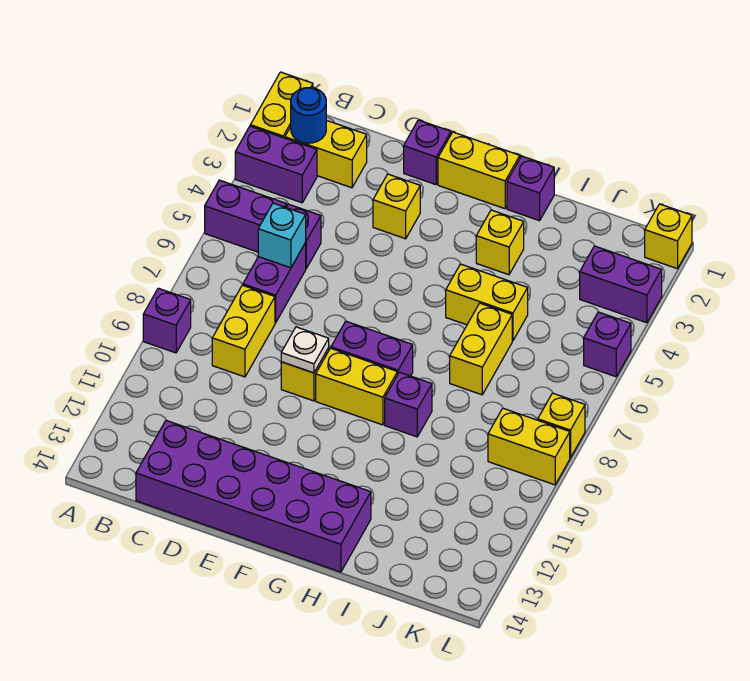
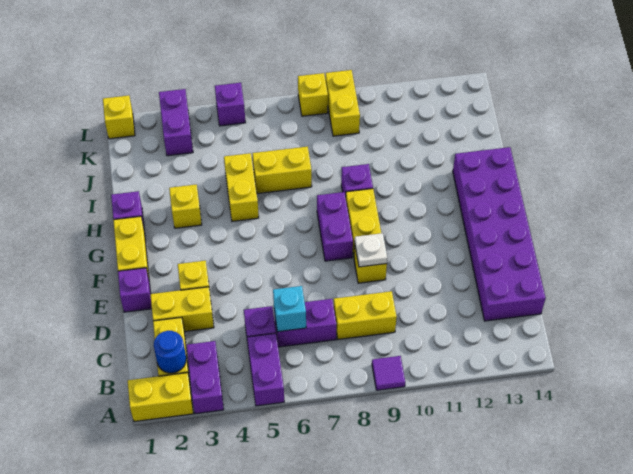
purple 1x1 brick [143,288,191,353] -> purple 1x1 tile [372,356,405,390]
none -> yellow 1x2 brick [150,287,214,332]

